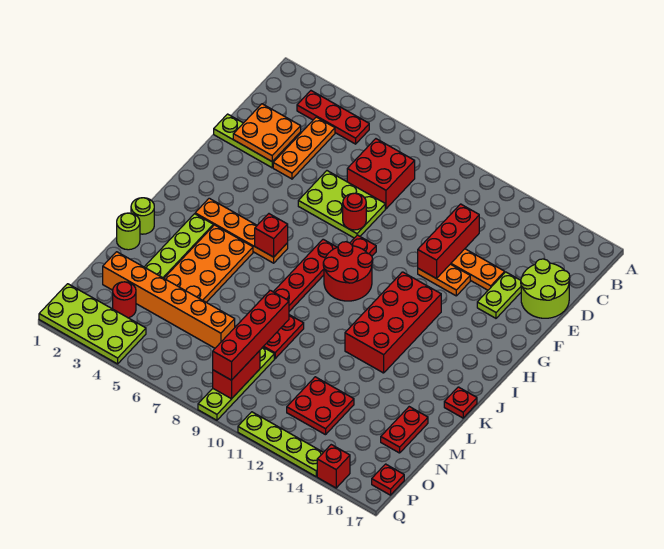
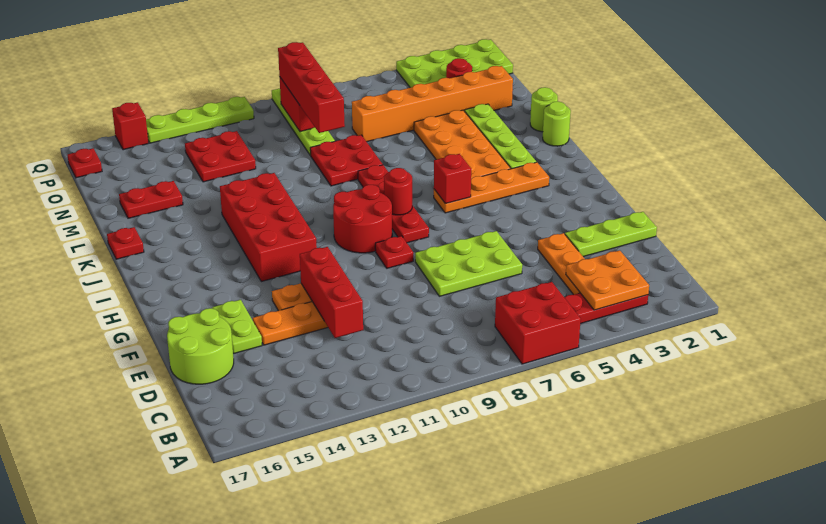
red 2x2 brick [347,139,415,209] -> red 2x2 brick moved to [495,282,581,364]
orange 2x2 plate [233,104,301,161] -> orange 2x2 plate moved to [566,250,649,310]
red 1x1 round brick [343,193,366,230] -> red 1x1 round brick moved to [384,168,412,215]
red 1x2 plate [381,407,428,453] -> red 1x2 plate turned to [119,181,183,218]

